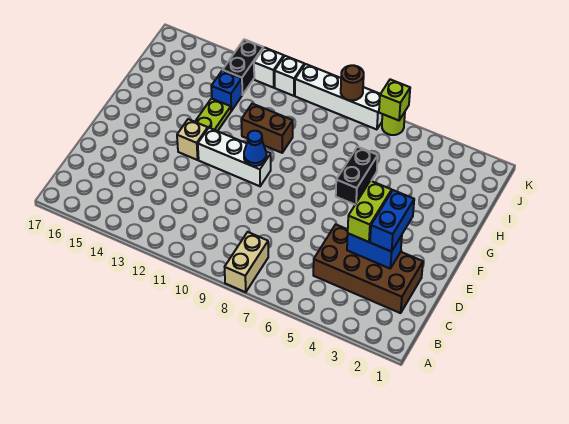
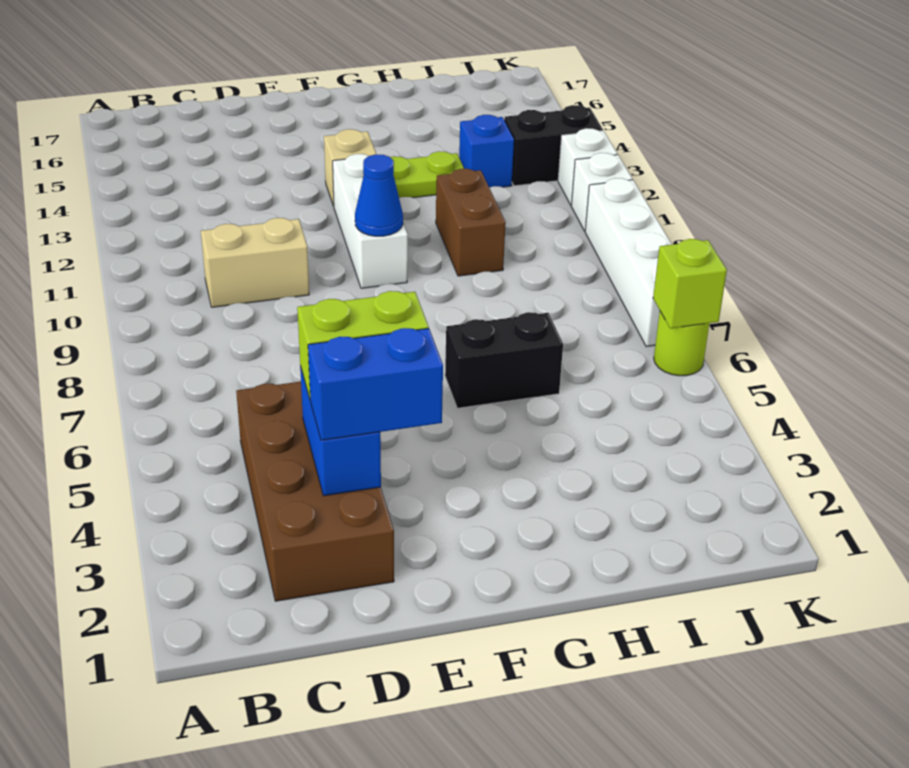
tan 1x2 brick [225,232,268,292] -> tan 1x2 brick moved to [201,218,309,307]
brown 1x1 round brick [341,65,364,100] -> none

